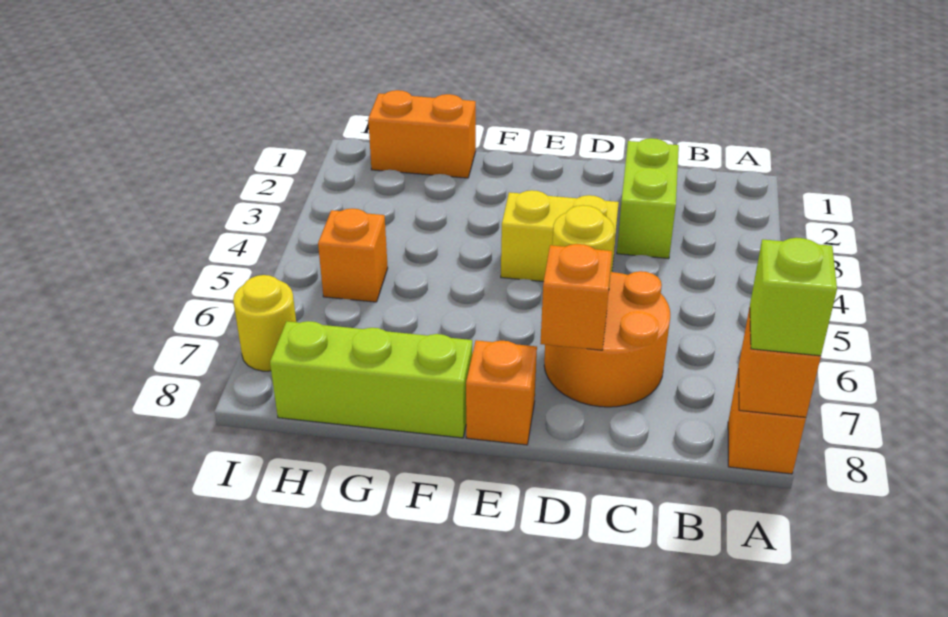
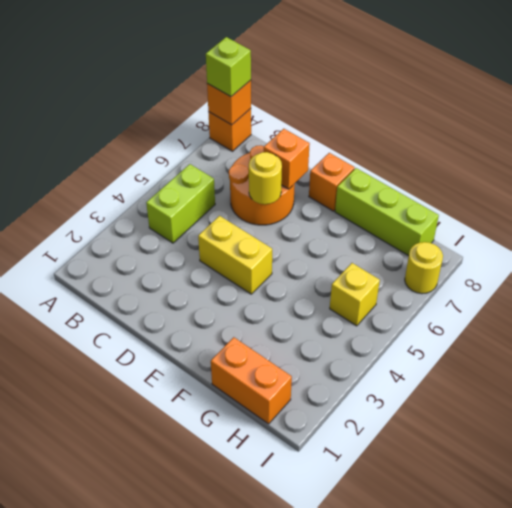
lime 1x2 brick [617,138,679,259] -> lime 1x2 brick moved to [146,164,215,243]
orange 1x1 brick [318,209,388,302] -> yellow 1x1 brick [330,263,380,326]

